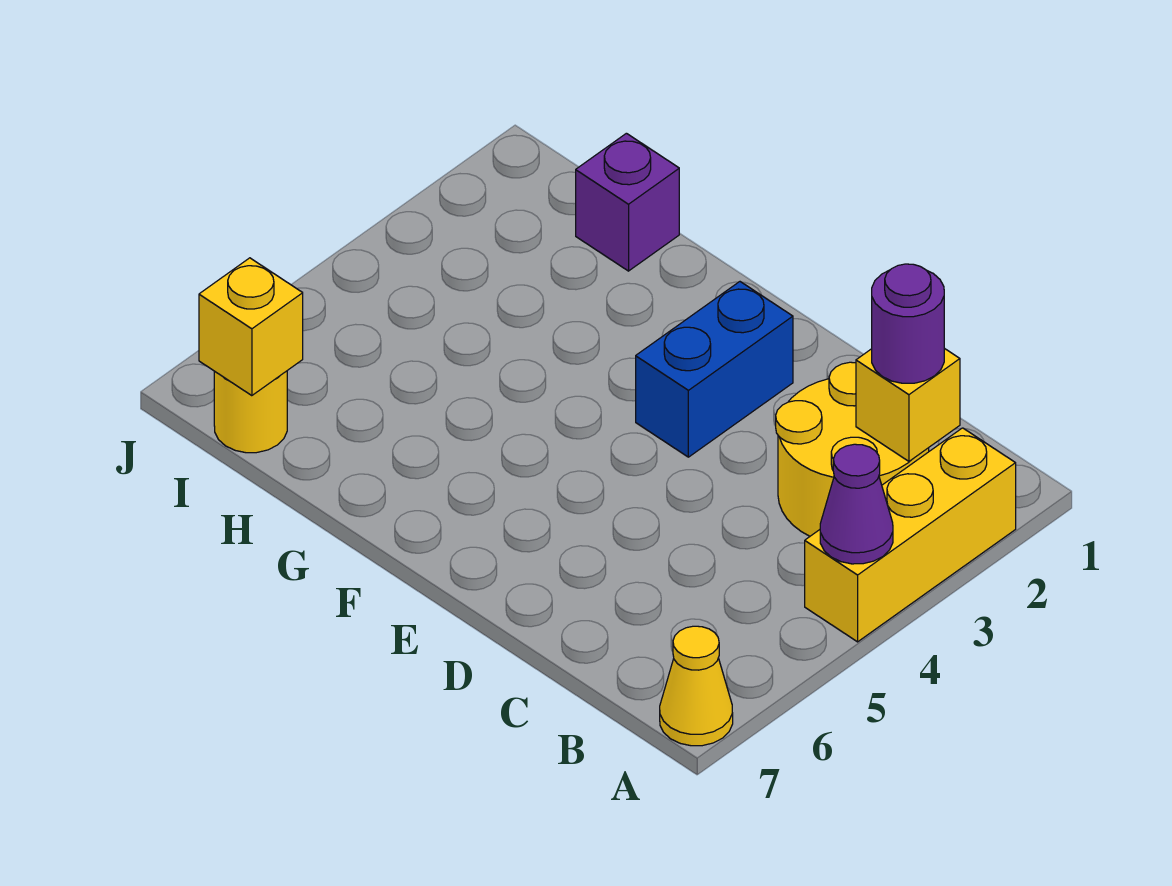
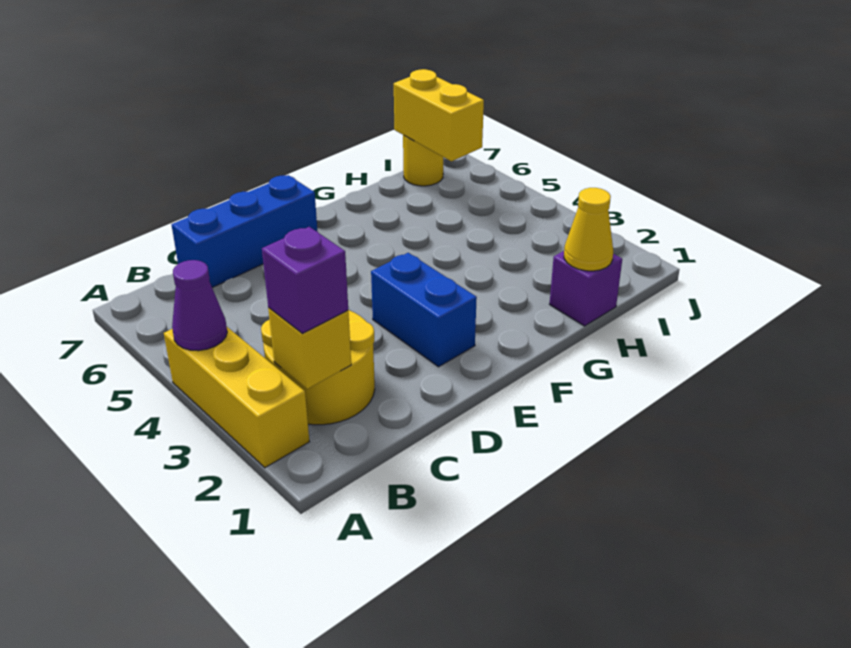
yellow 1x1 cone [660,626,733,746] -> yellow 1x1 cone moved to [564,188,613,271]
purple 1x1 round brick [872,264,944,383] -> purple 1x1 brick [262,227,348,334]
none -> blue 1x3 brick [171,175,318,288]
yellow 1x1 brick [199,258,303,396] -> yellow 1x2 brick [394,69,484,161]

